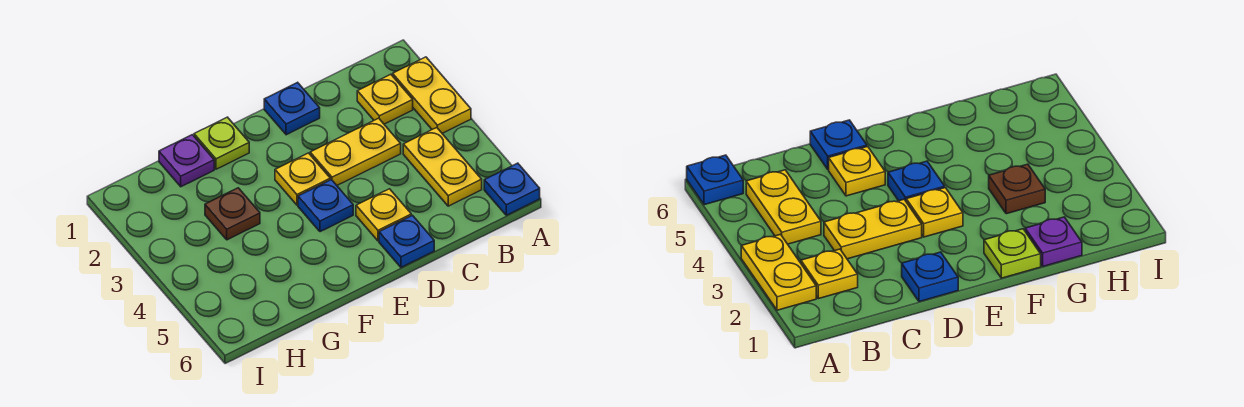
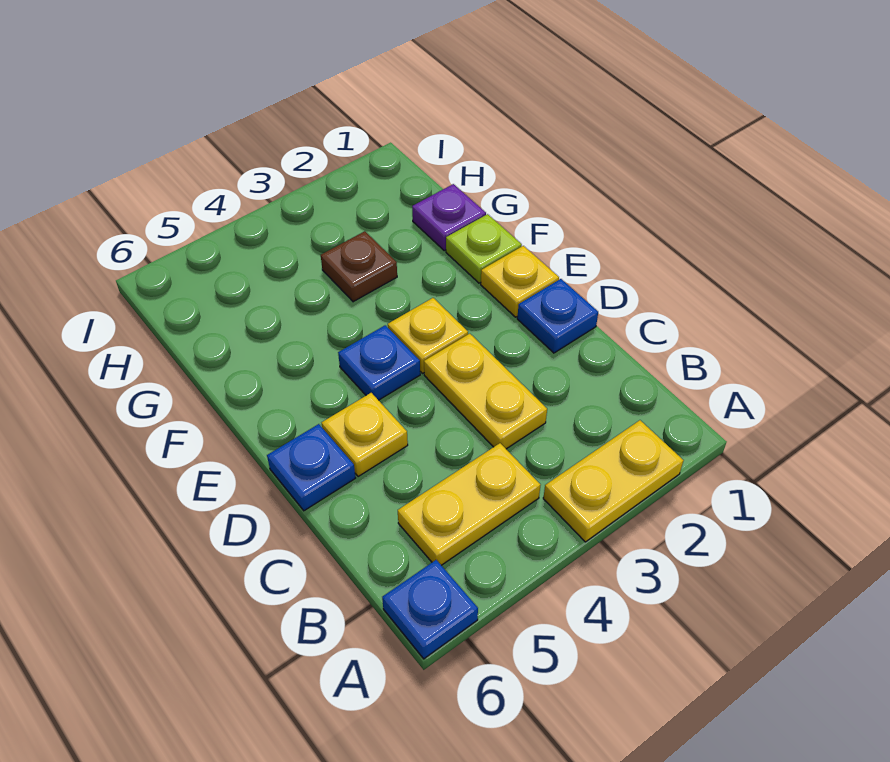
yellow 1x1 plate [357,74,413,124] -> yellow 1x1 plate moved to [481,246,559,317]

